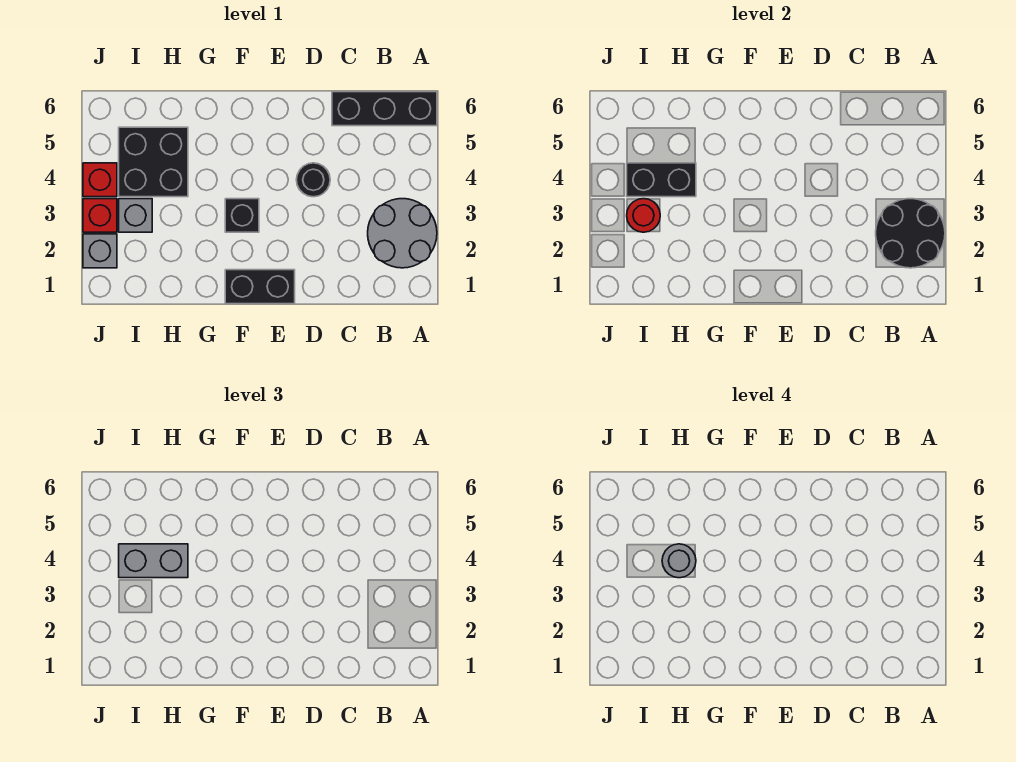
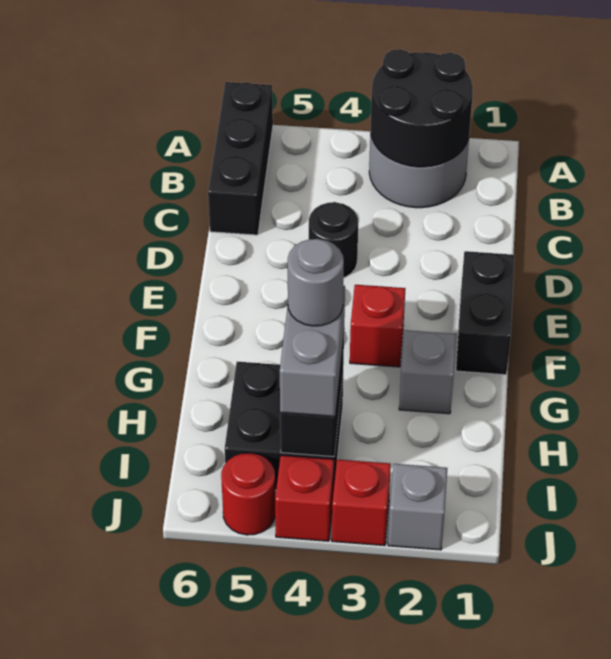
black 1x1 brick [225,199,259,232] -> red 1x1 brick [350,285,405,367]
grey 1x1 brick [119,199,152,232] -> grey 1x1 brick moved to [399,330,456,414]
red 1x1 round brick [627,199,660,232] -> red 1x1 round brick moved to [221,453,275,535]

